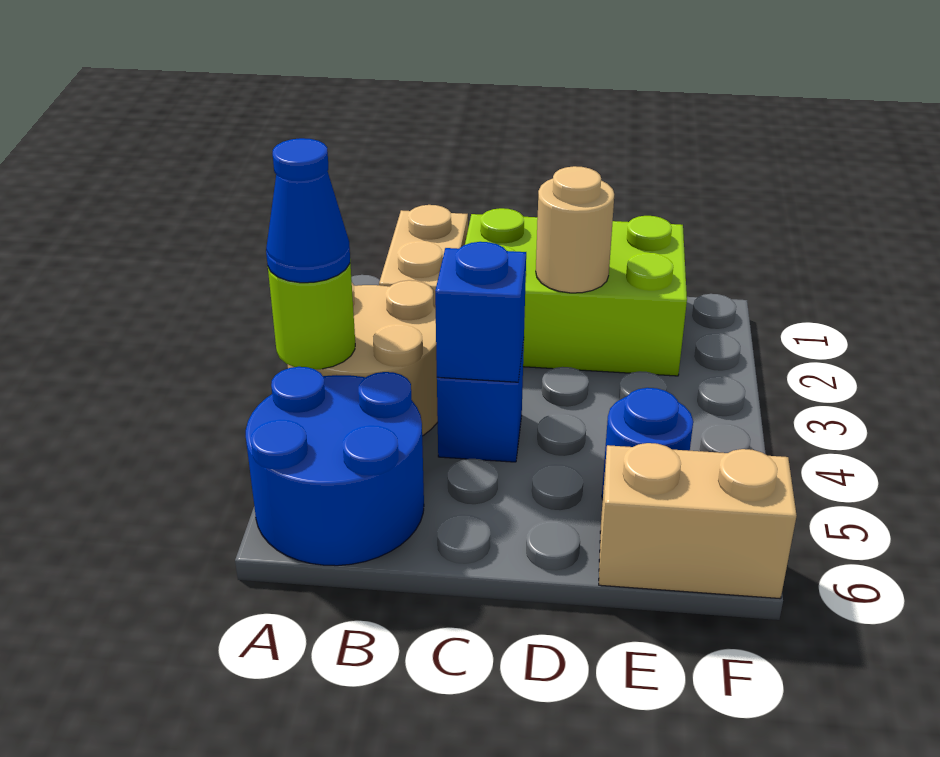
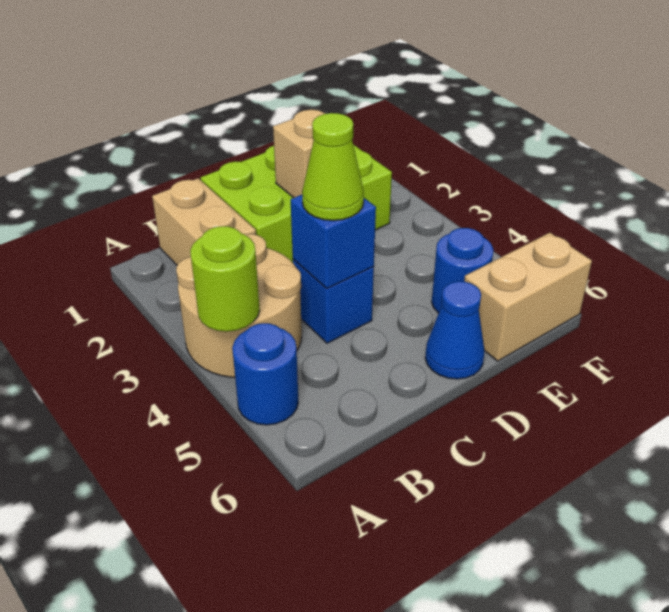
blue 1x1 cone [266,138,350,283] -> blue 1x1 cone moved to [425,281,484,379]
blue 2x2 round brick [246,367,424,566] -> blue 1x1 round brick [232,323,298,425]
none -> lime 1x1 cone [302,113,364,221]
tan 1x1 round brick [536,166,614,293] -> tan 1x1 brick [273,110,325,198]

